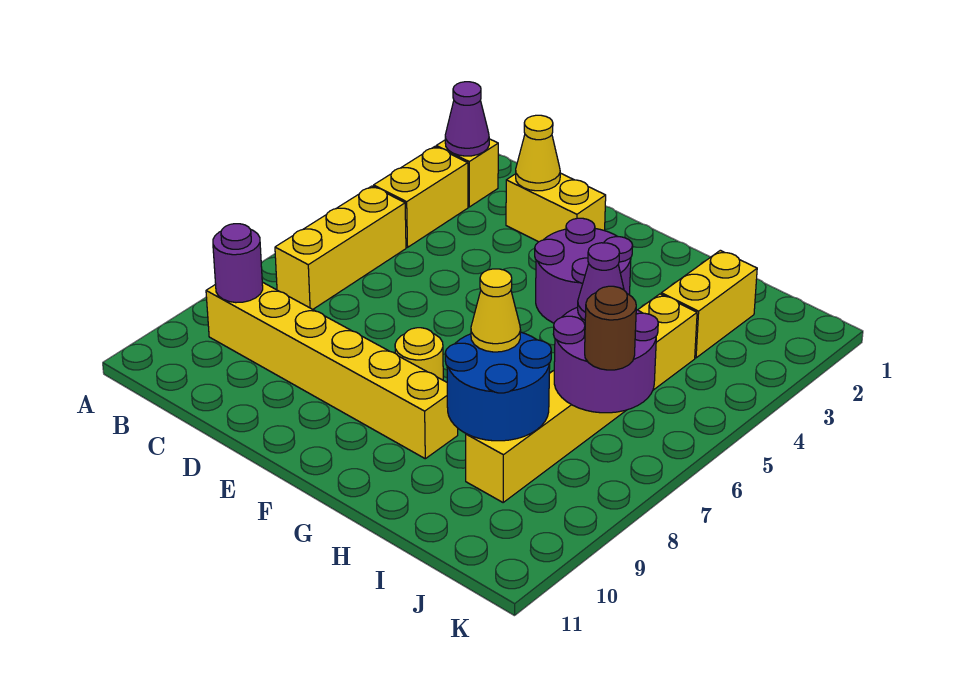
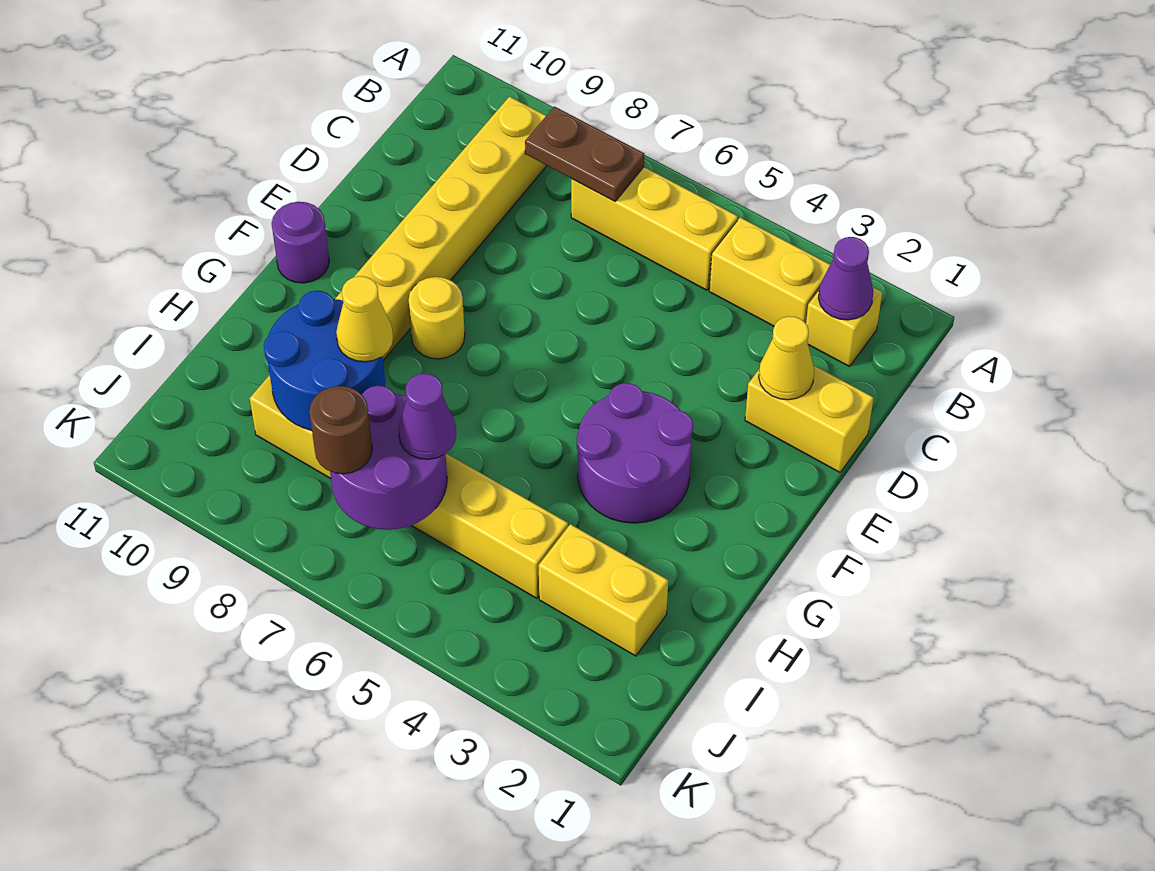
none -> brown 1x2 plate [525,107,644,201]
purple 1x1 round brick [213,224,263,303] -> purple 1x1 round brick moved to [272,202,329,283]
yellow 1x2 brick [506,173,606,242] -> yellow 1x2 brick turned to [745,365,874,472]

